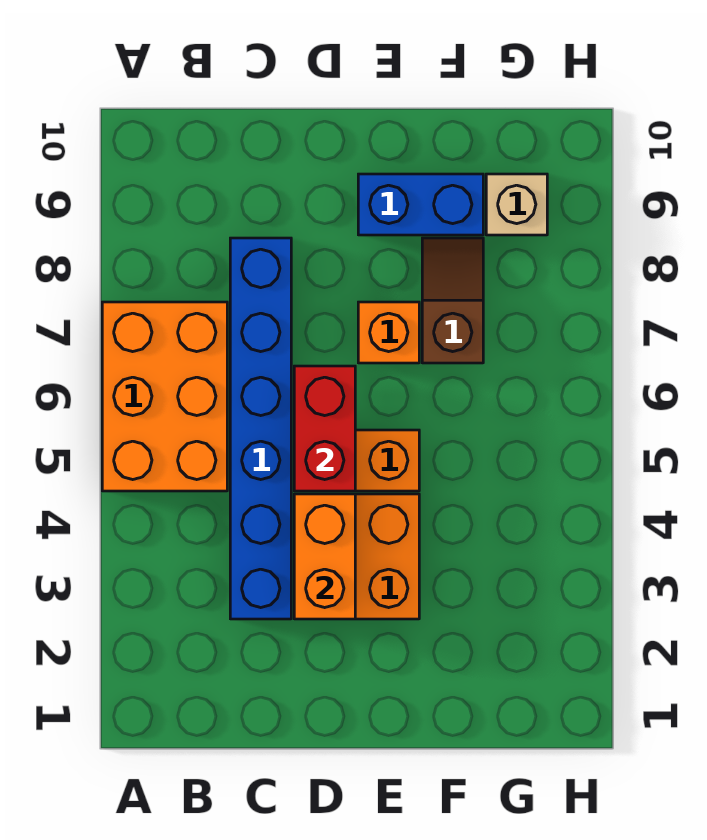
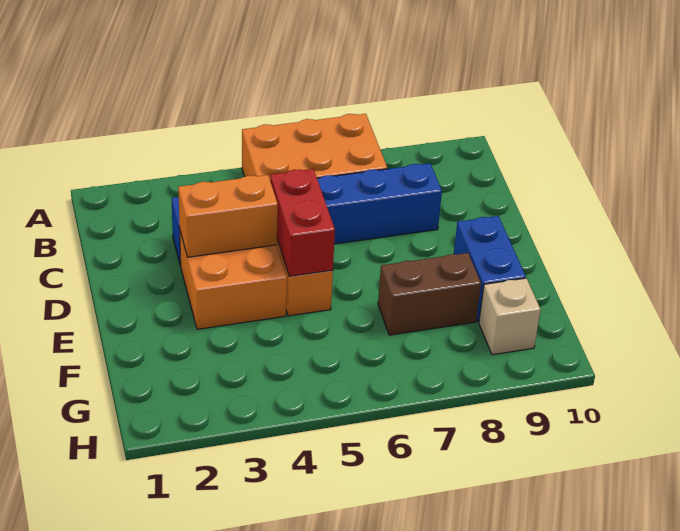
red 1x2 brick [294,366,355,491] -> red 1x2 brick turned to [270,169,335,276]
orange 1x1 brick [358,302,419,363] -> none
brown 1x2 slope [422,238,483,363] -> brown 1x2 brick [378,253,481,335]

